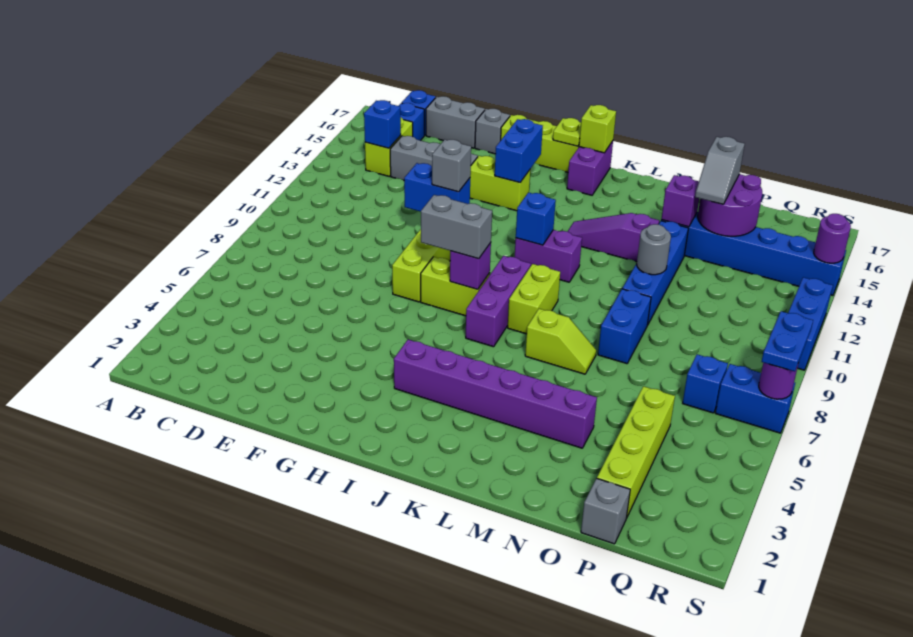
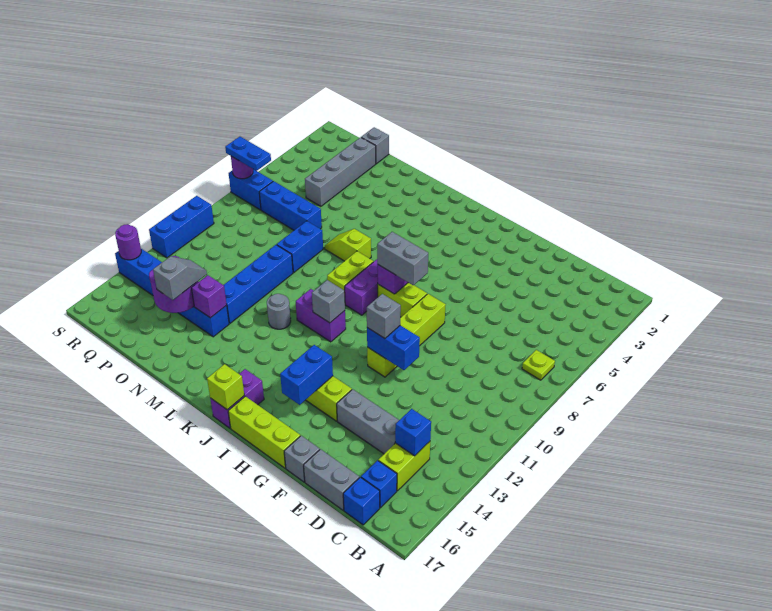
purple 1x6 brick [394,340,597,448] -> none
lime 1x1 plate [553,118,581,146] -> lime 1x1 plate moved to [522,350,555,380]
blue 1x1 brick [516,193,556,245] -> grey 1x1 brick [312,280,345,323]
purple 1x3 slope [567,213,659,262] -> none
grey 1x1 round brick [637,224,671,275] -> grey 1x1 round brick moved to [267,294,291,329]
lime 1x4 brick [597,386,675,518] -> grey 1x4 brick [305,137,376,206]
blue 1x1 brick [683,354,728,413] -> blue 1x3 brick [259,181,322,230]
blue 1x2 plate [762,311,813,371] -> blue 1x2 plate turned to [225,137,271,171]

